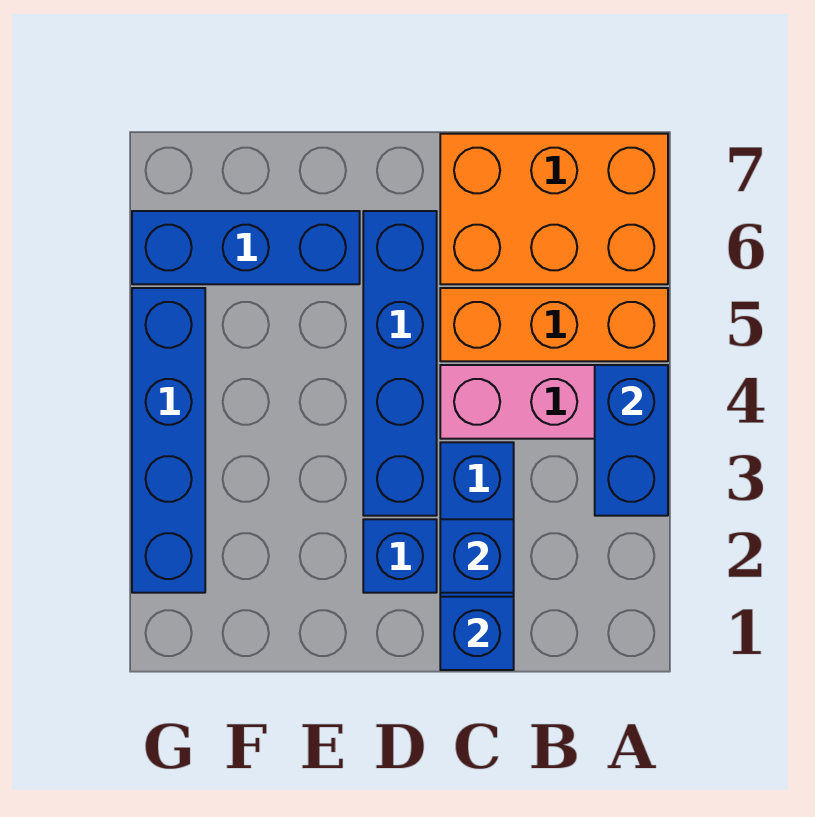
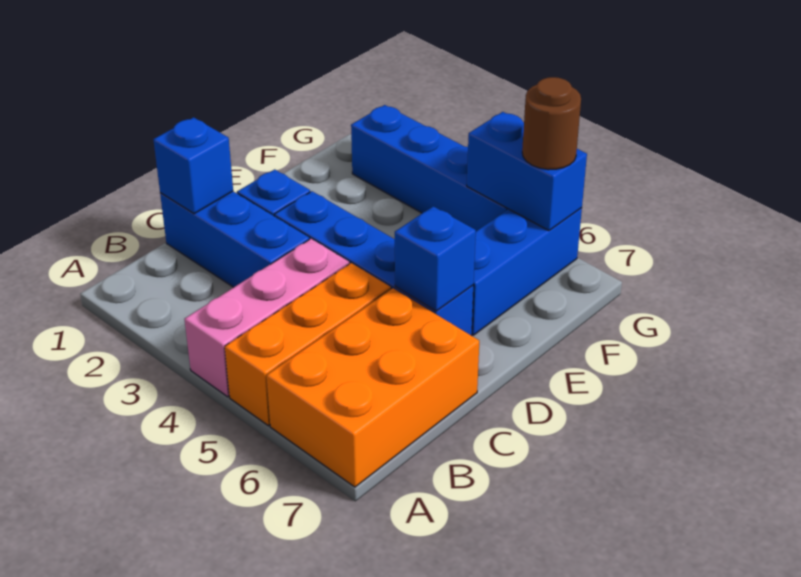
blue 1x2 brick [595,365,668,516] -> blue 1x2 brick moved to [467,112,587,231]
blue 1x1 brick [440,519,514,593] -> blue 1x1 brick moved to [395,206,476,311]
none -> brown 1x1 round brick [522,77,581,170]

